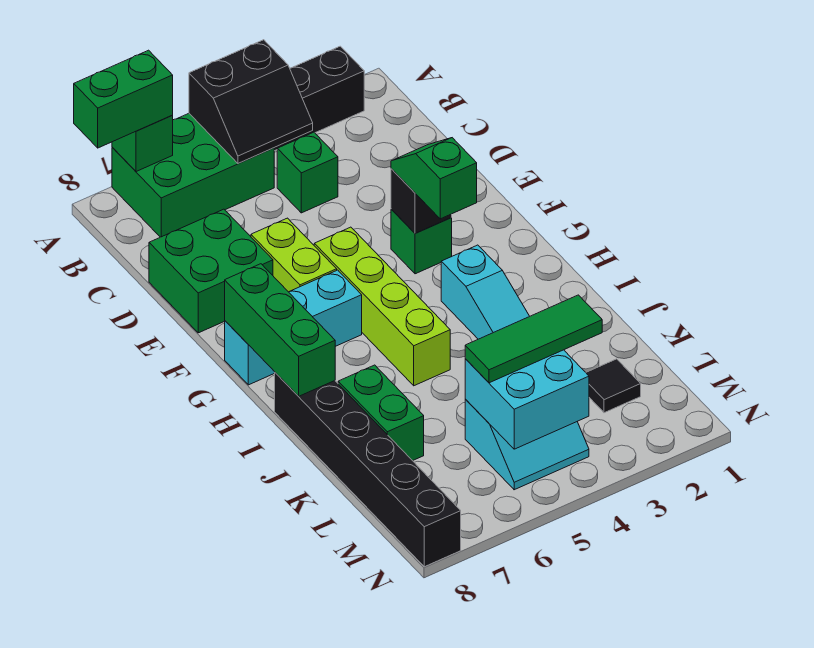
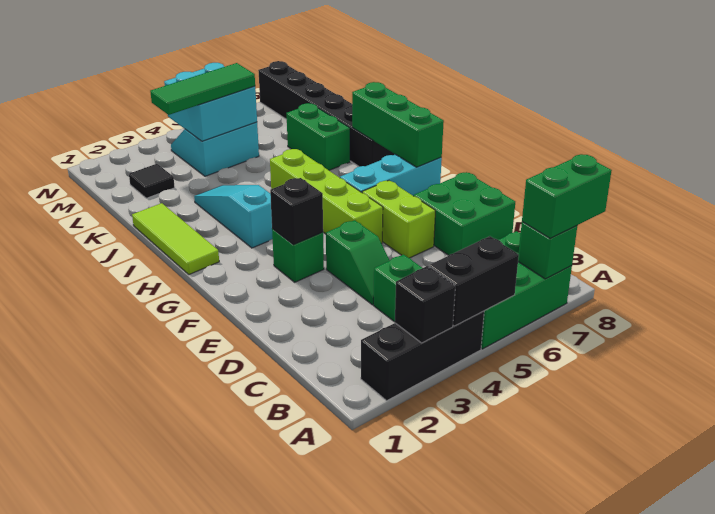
none -> black 1x1 brick [395,267,455,343]
green 1x2 slope [391,138,477,219] -> green 1x2 slope moved to [326,220,390,305]
none -> lime 1x3 tile [132,203,219,274]

